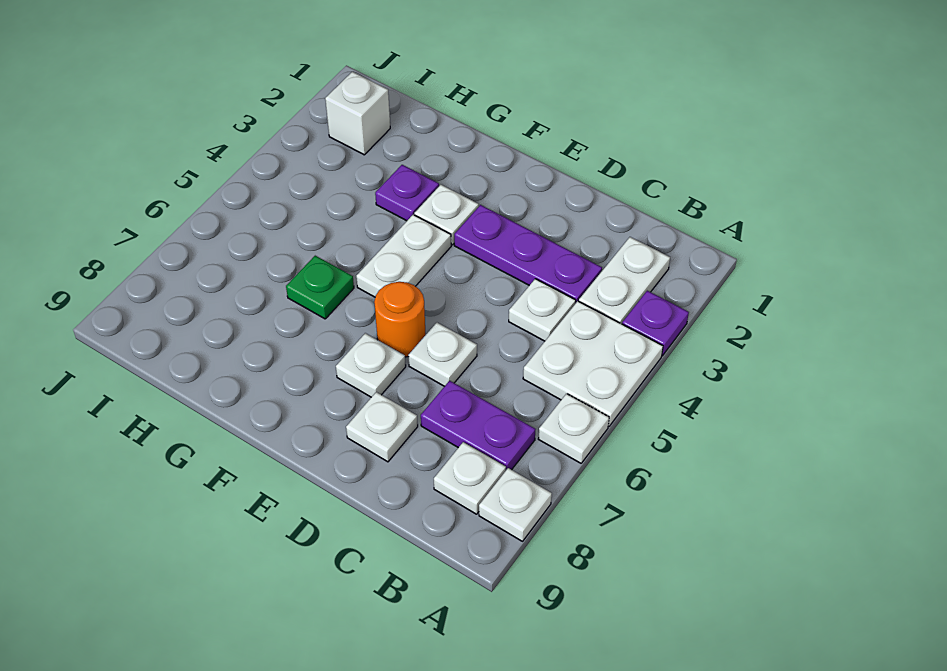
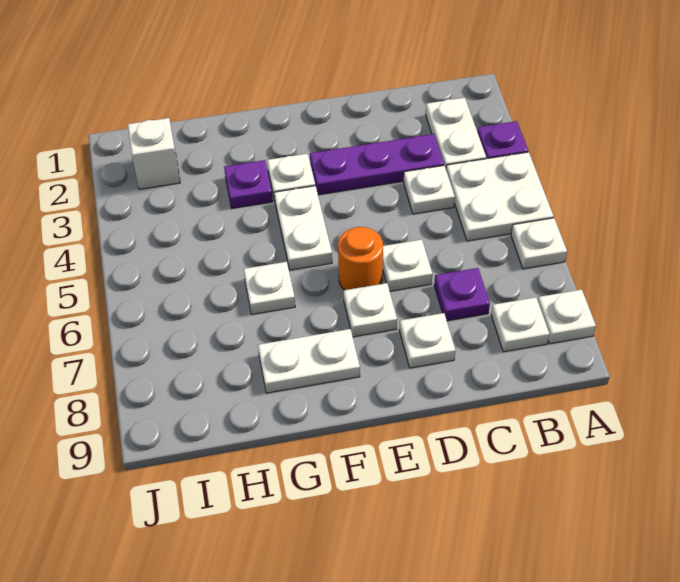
purple 1x2 plate [421,381,536,470] -> purple 1x1 plate [434,268,490,321]
none -> white 1x2 plate [258,329,360,393]
green 1x1 plate [286,256,354,319] -> white 1x1 plate [244,262,295,314]

